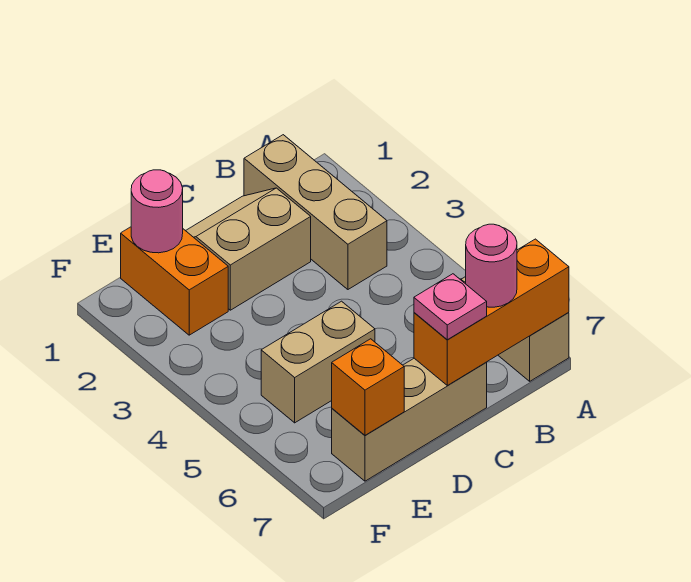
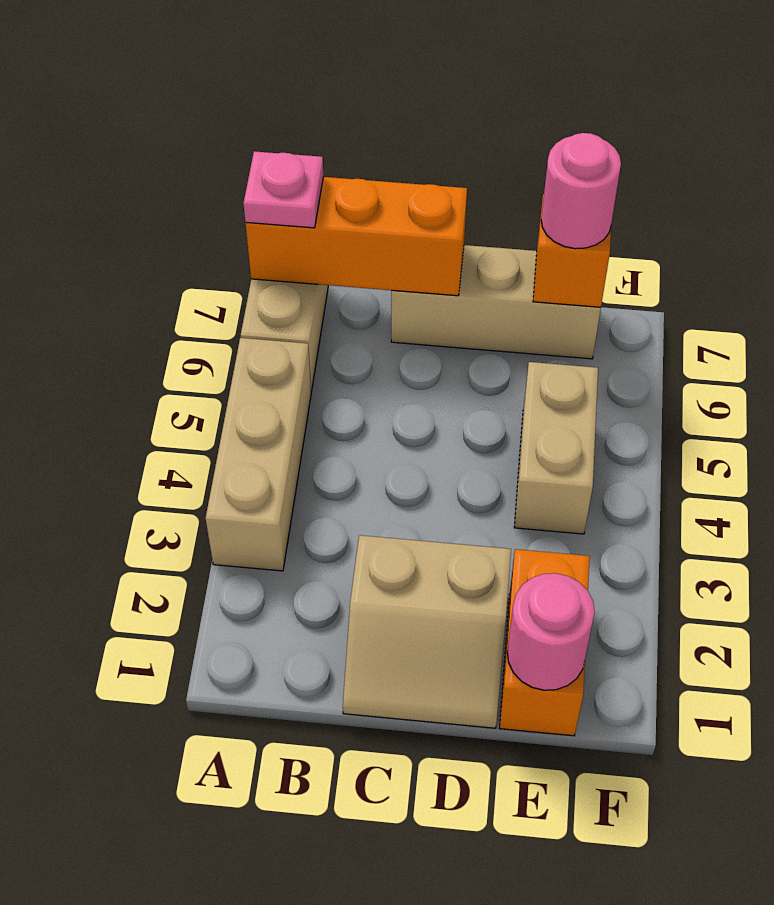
tan 1x3 brick [244,135,387,289] -> tan 1x3 brick moved to [206,338,311,571]
pink 1x1 round brick [466,224,517,307] -> pink 1x1 round brick moved to [541,133,621,249]
pink 1x1 plate [414,274,487,340] -> pink 1x1 plate moved to [243,151,323,228]
tan 1x2 brick [261,301,375,423] -> tan 1x2 brick turned to [514,362,598,534]

